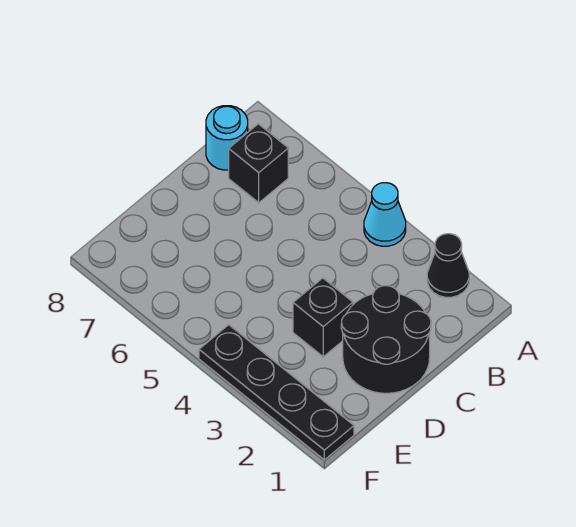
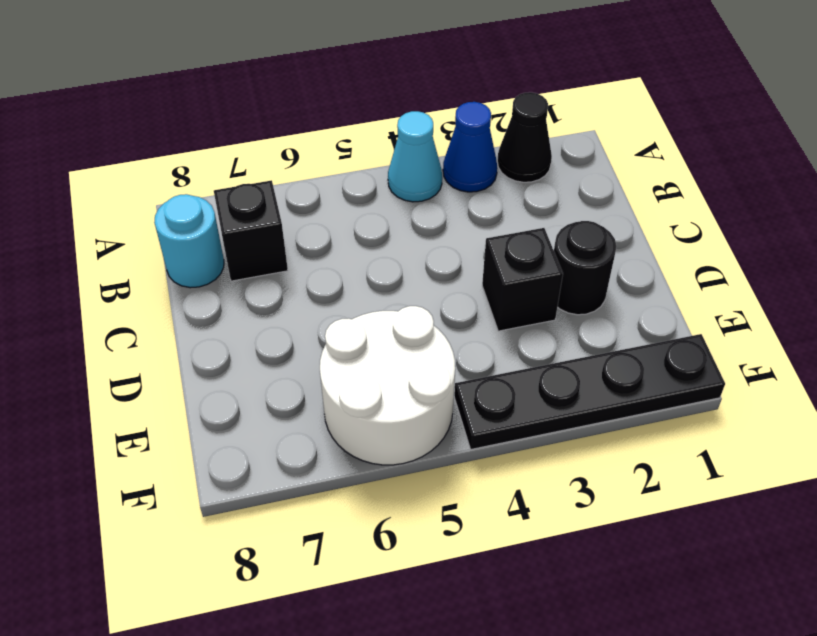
none -> blue 1x1 cone [443,102,497,192]
black 2x2 round brick [341,286,431,393] -> black 1x1 round brick [554,221,616,315]
none -> white 2x2 round brick [320,306,455,465]

